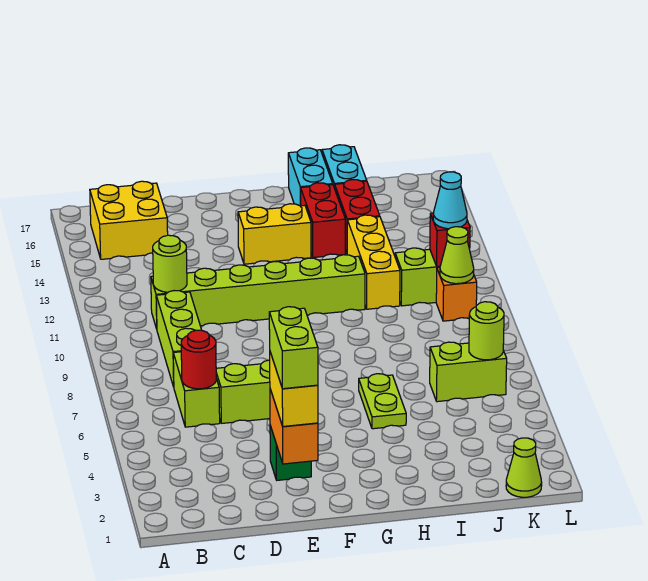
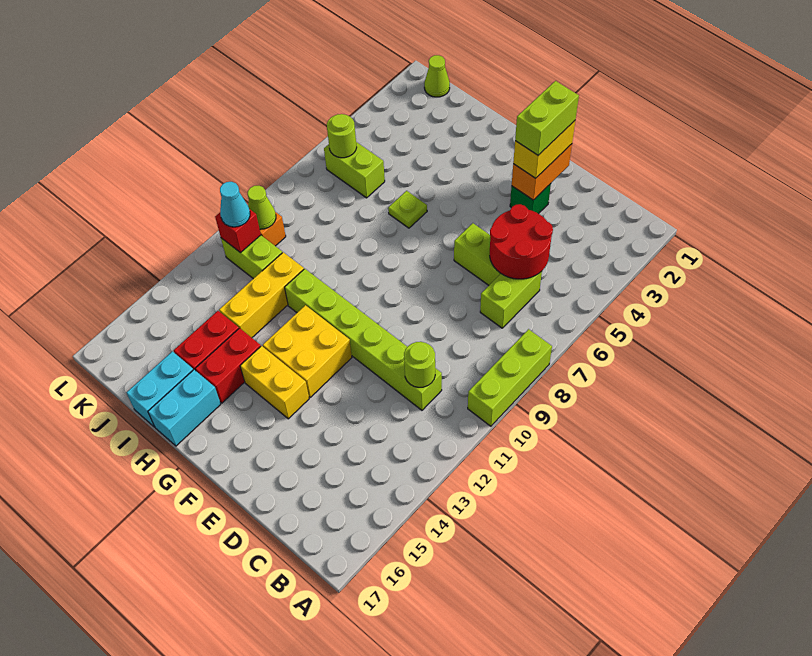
yellow 2x2 brick [90,181,168,259] -> yellow 2x2 brick moved to [263,305,352,398]
red 1x1 round brick [181,330,216,389] -> red 2x2 round brick [490,204,553,279]
lime 1x3 brick [156,291,201,387] -> lime 1x3 brick moved to [468,329,552,426]
lime 1x2 plate [359,374,406,429] -> lime 1x1 plate [388,191,427,228]

